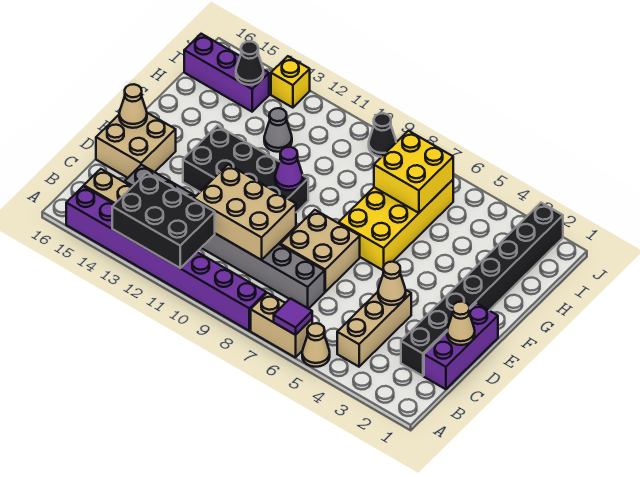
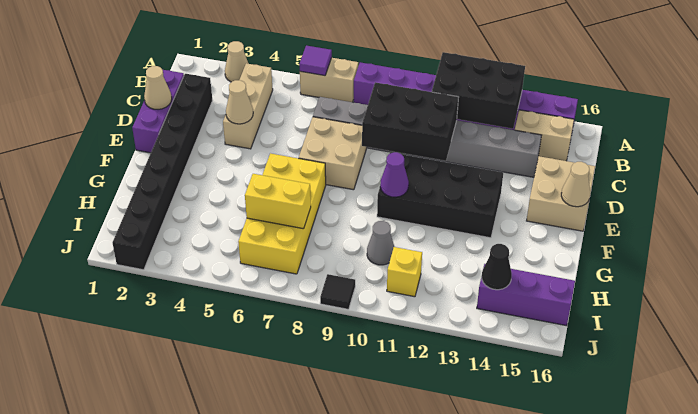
tan 1x1 cone [302,323,330,367] -> tan 1x1 cone moved to [225,41,249,82]
tan 2x3 brick [194,165,296,260] -> black 2x3 brick [362,82,458,161]
yellow 2x2 brick [374,131,453,213] -> yellow 1x2 brick [245,174,311,229]
grey 1x1 cone [264,108,292,152] -> grey 1x1 cone moved to [367,221,394,265]
black 1x1 cone [369,113,396,157] -> black 1x1 tile [320,274,355,309]
yellow 1x1 brick [271,56,310,108] -> yellow 1x1 brick moved to [387,247,422,297]

